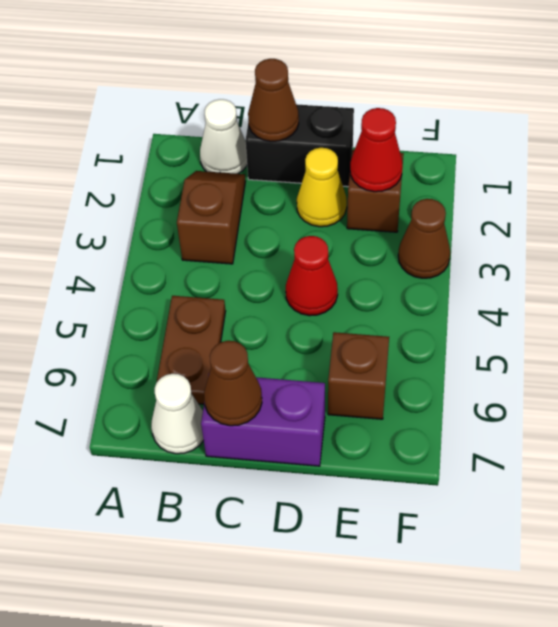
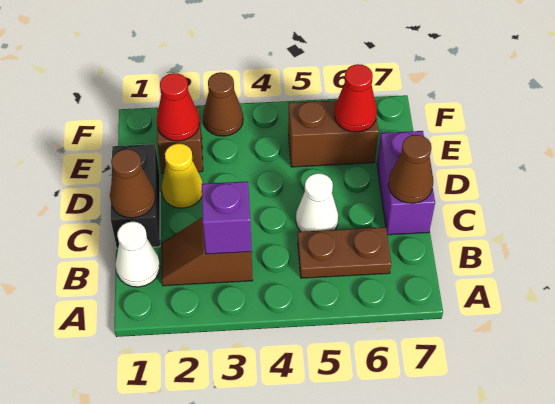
none -> purple 1x1 brick [202,181,252,254]
white 1x1 cone [151,374,203,454] -> white 1x1 cone moved to [296,173,338,232]
red 1x1 cone [286,236,338,316] -> red 1x1 cone moved to [334,64,377,132]
brown 1x1 brick [328,332,389,419] -> brown 1x2 brick [288,100,378,167]

